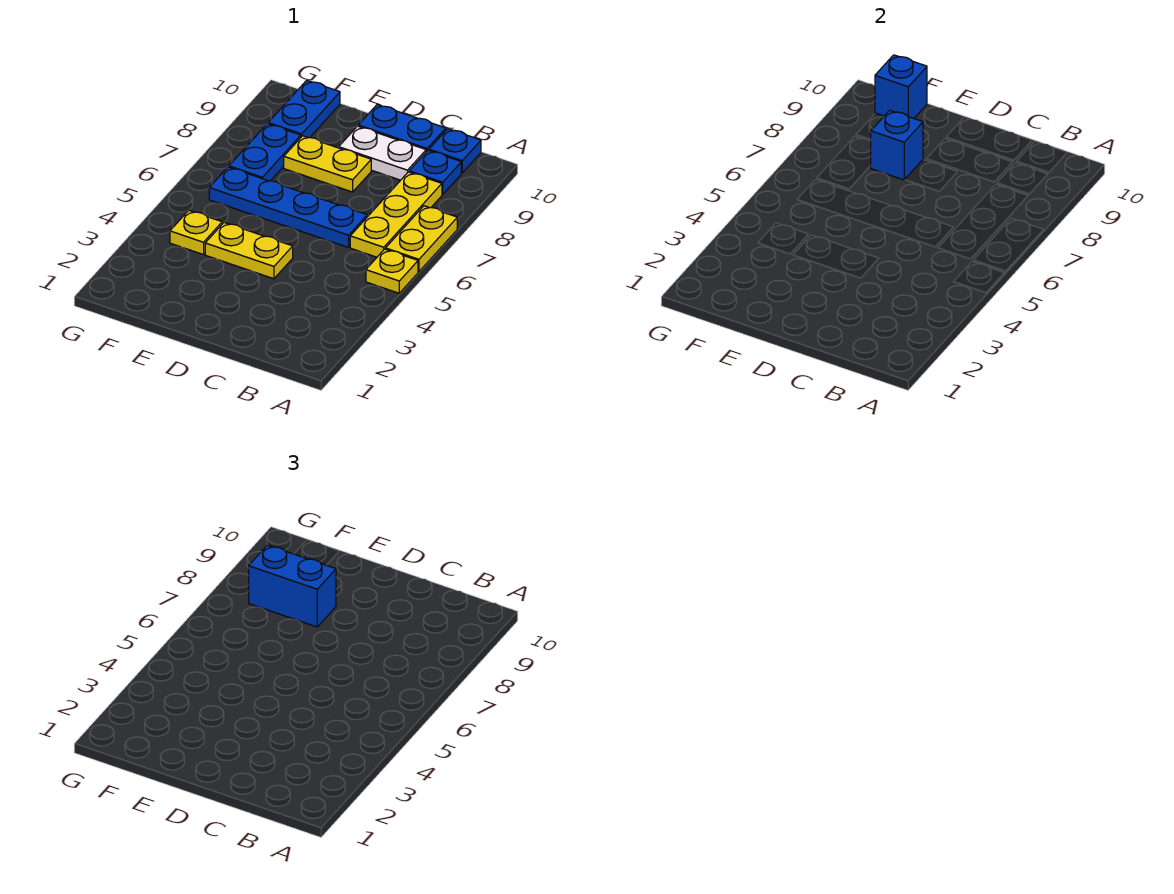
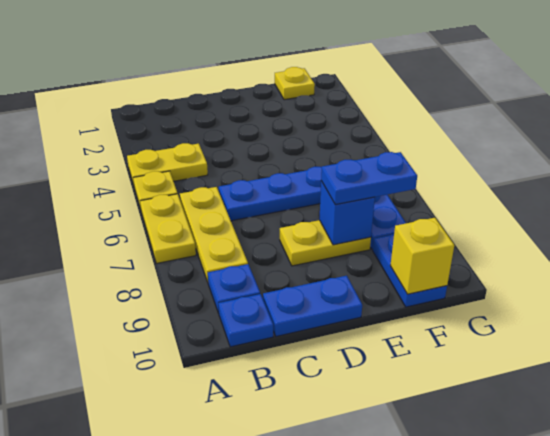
white 1x2 plate [339,126,426,180] -> none
yellow 1x2 plate [205,223,293,279] -> yellow 1x2 plate moved to [127,143,208,185]
blue 1x2 brick [249,545,336,627] -> blue 1x2 plate [321,152,417,205]
yellow 1x1 plate [170,210,222,255] -> yellow 1x1 plate moved to [275,67,315,100]
blue 1x1 brick [875,55,927,118] -> yellow 1x1 brick [390,218,454,294]

